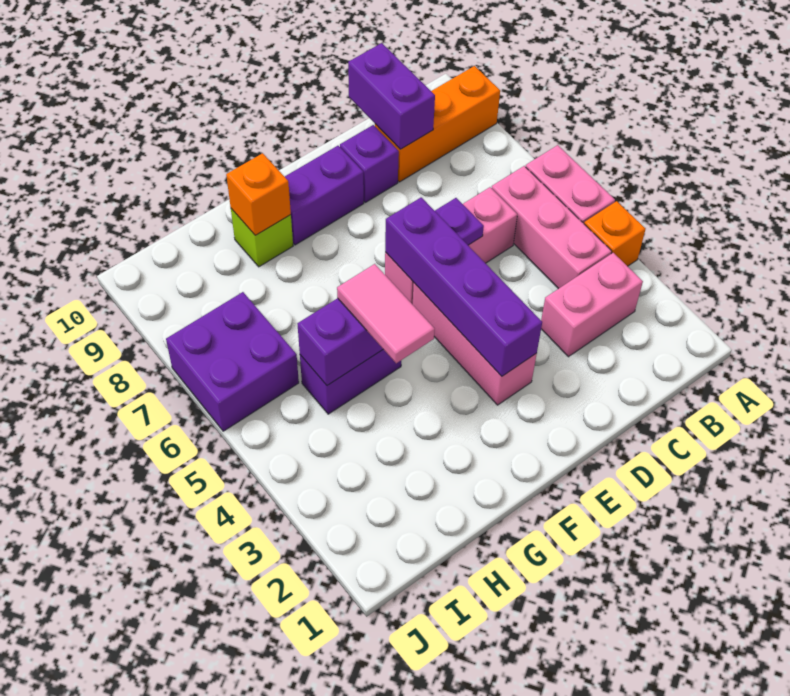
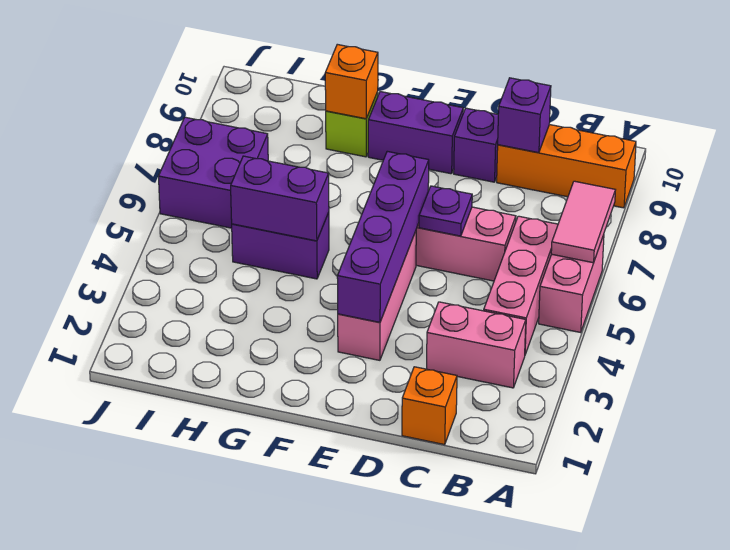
orange 1x1 brick [584,201,646,266] -> orange 1x1 brick moved to [402,367,457,445]
purple 1x2 brick [348,43,435,149] -> purple 1x1 brick [498,78,551,153]
pink 1x2 tile [337,264,435,363] -> pink 1x2 tile moved to [551,181,615,263]

